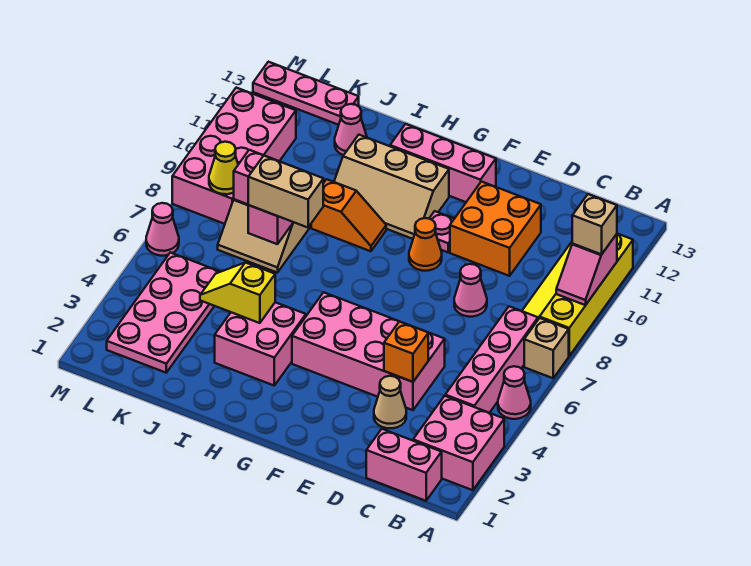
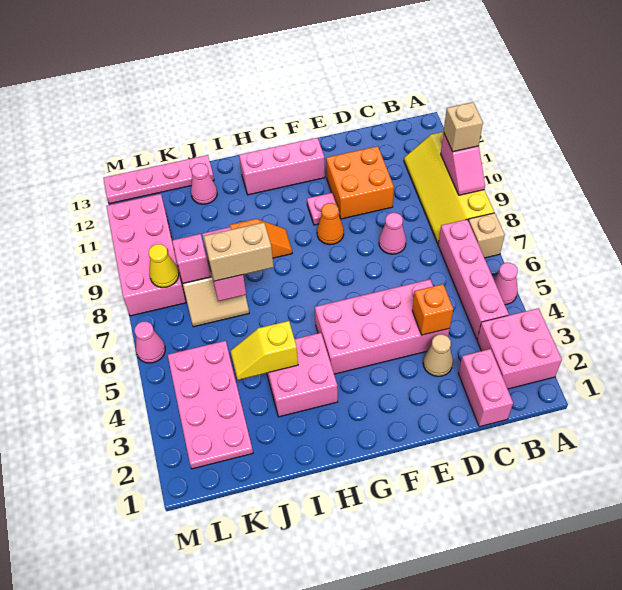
pink 1x2 brick [366,429,442,501] -> pink 1x2 brick turned to [458,349,513,427]
tan 2x3 slope [334,135,449,239] -> none
pink 1x3 plate [253,62,359,125] -> pink 1x4 plate [103,155,214,204]

